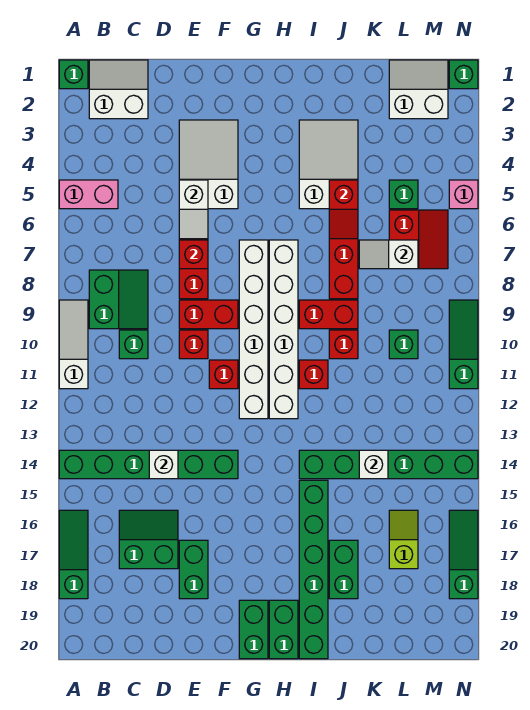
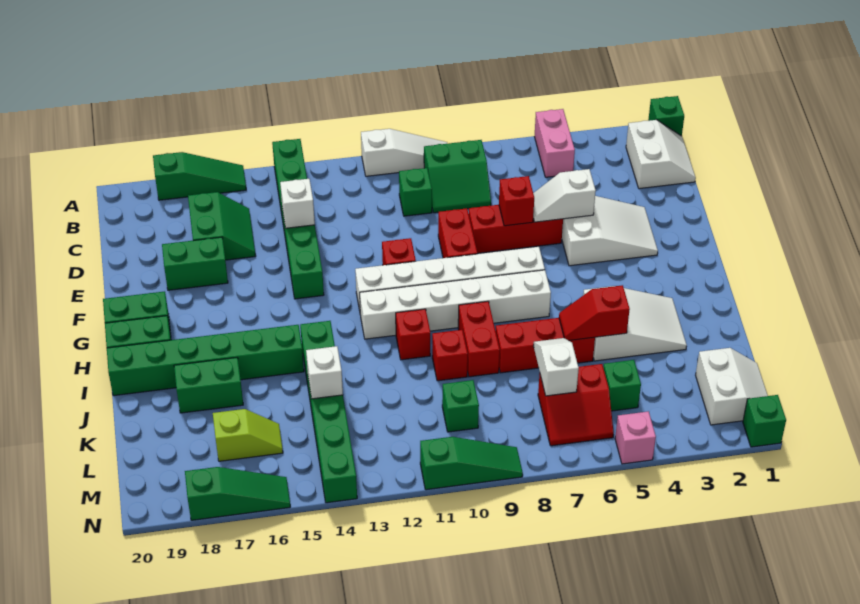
red 1x1 brick [179,330,208,359] -> none

